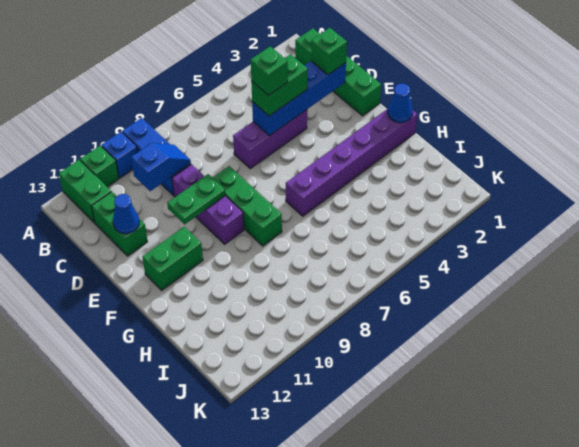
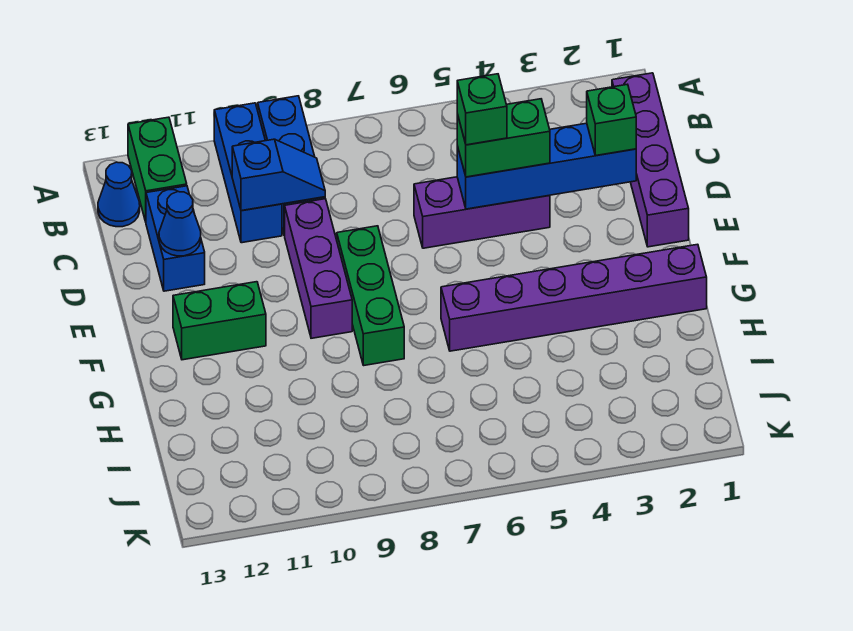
blue 1x1 brick [101,132,137,178] -> blue 1x3 brick [214,103,282,243]
green 1x1 brick [80,146,119,187] -> none
green 1x4 brick [295,28,381,116] -> purple 1x4 brick [612,73,689,247]
green 1x2 brick [92,192,148,256] -> blue 1x2 brick [146,186,205,291]
green 1x2 plate [167,174,225,224] -> none
blue 1x1 cone [388,84,413,123] -> blue 1x1 cone moved to [98,162,140,227]

